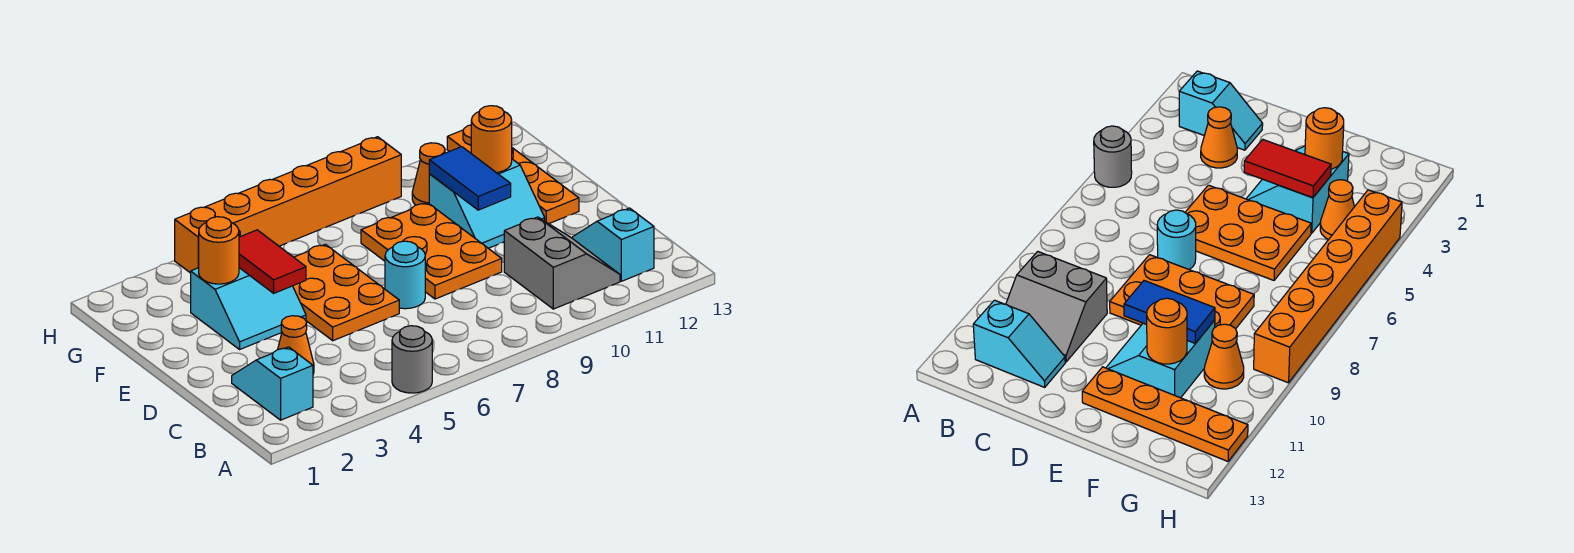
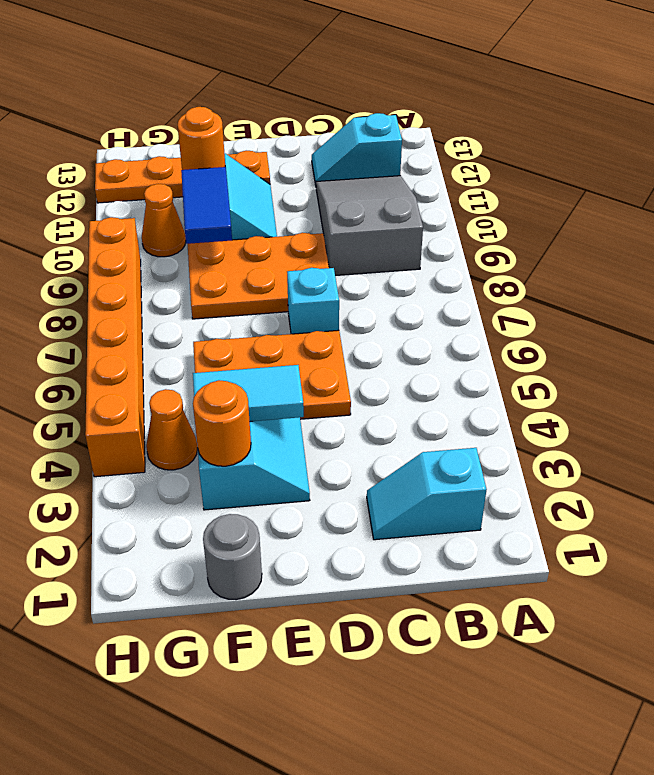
grey 1x1 round brick [392,326,432,393] -> grey 1x1 round brick moved to [203,514,262,600]
grey 2x2 slope [504,217,620,309] -> grey 2x3 slope [316,176,423,276]
orange 1x1 cone [278,316,314,374] -> none
cyan 1x1 round brick [385,241,425,309] -> cyan 1x1 brick [287,268,339,334]
red 1x2 tile [239,230,306,293] -> cyan 1x2 tile [193,365,304,421]
blue 1x2 tile [429,147,511,210] -> blue 1x2 tile turned to [181,167,232,244]

